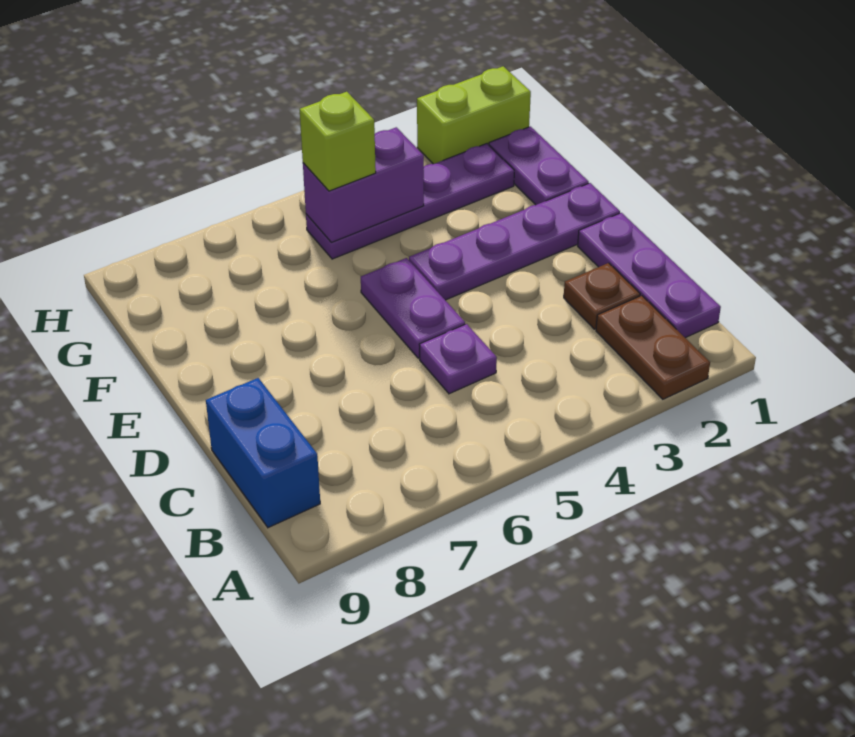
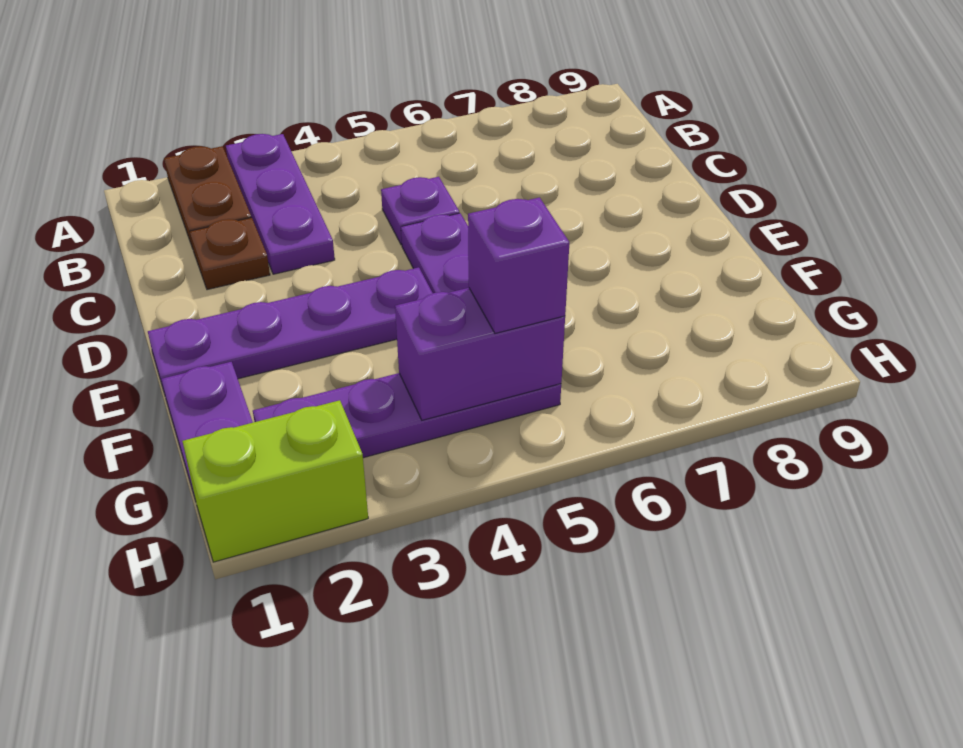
purple 1x3 plate [578,213,721,338] -> purple 1x3 plate moved to [226,134,335,274]
blue 1x2 brick [206,378,320,528] -> none
lime 1x1 brick [300,92,376,191] -> purple 1x1 brick [468,197,569,333]

